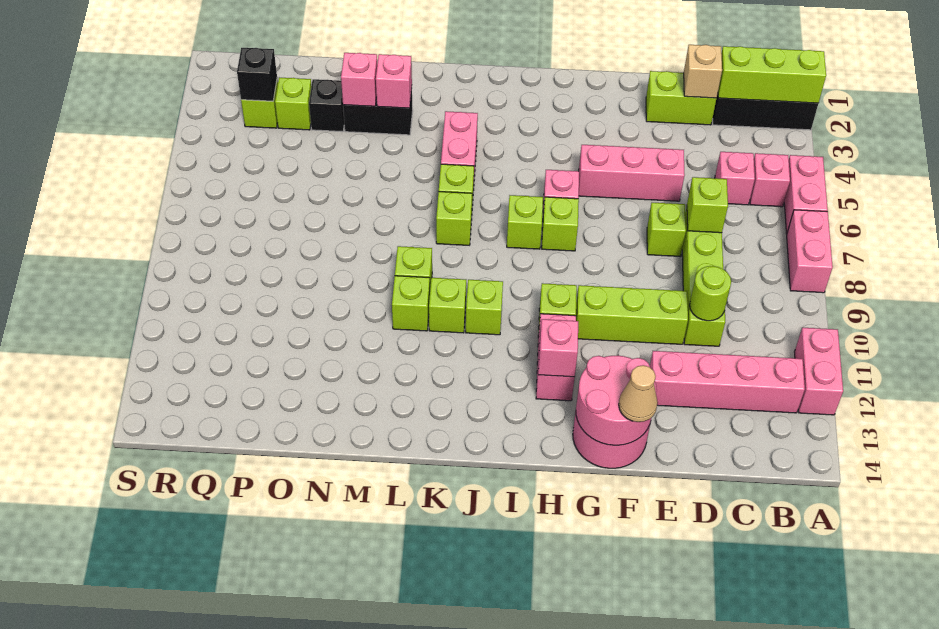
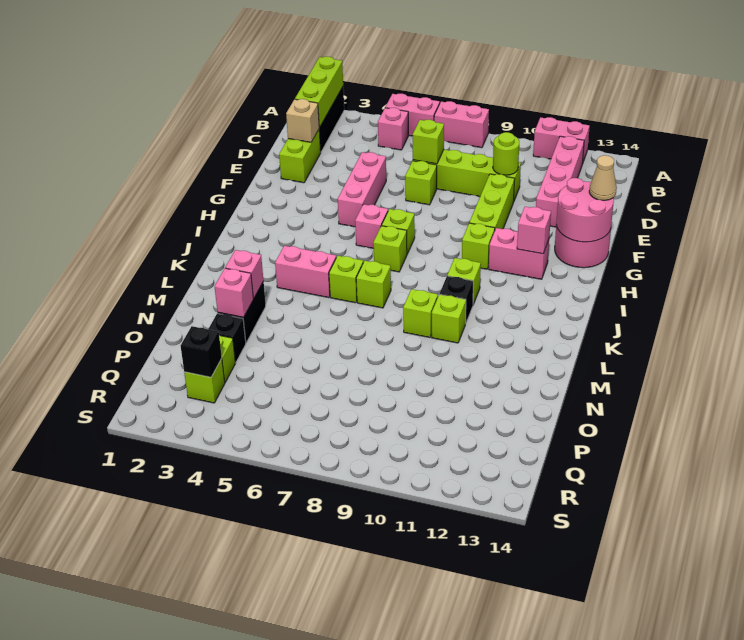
pink 1x1 brick [715,152,755,205] -> none
lime 1x1 brick [429,278,466,333] -> black 1x1 brick [440,276,473,322]

